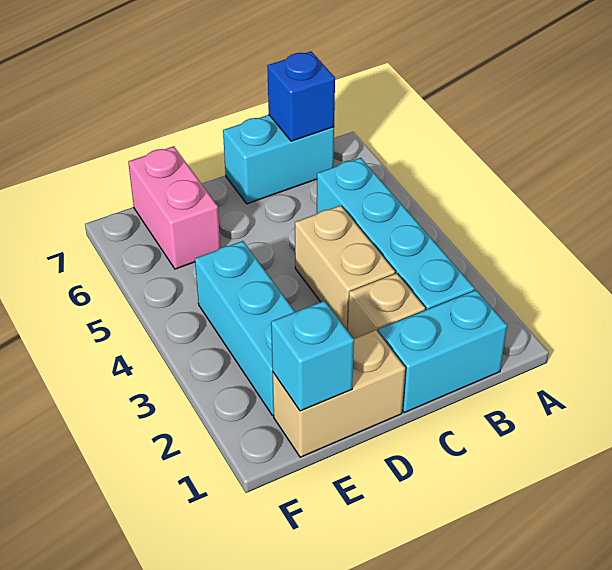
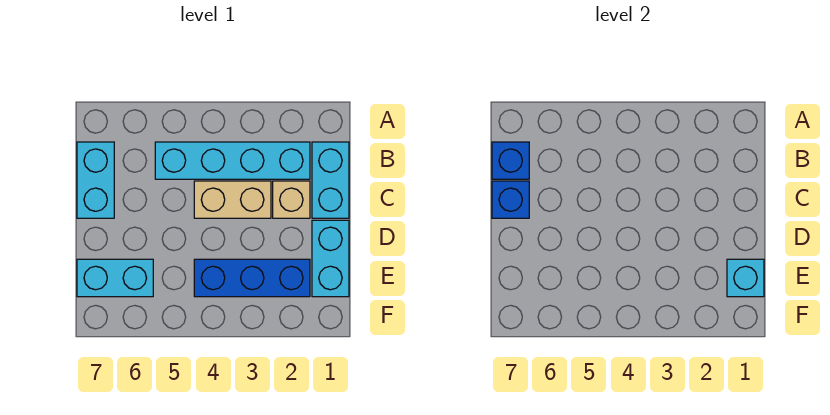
none -> blue 1x1 brick [492,181,529,218]
tan 1x2 brick [273,330,405,457] -> cyan 1x2 brick [312,220,349,297]
cyan 1x3 brick [195,241,295,416] -> blue 1x3 brick [194,259,310,297]
pink 1x2 brick [128,146,220,269] -> cyan 1x2 brick [77,259,153,297]

